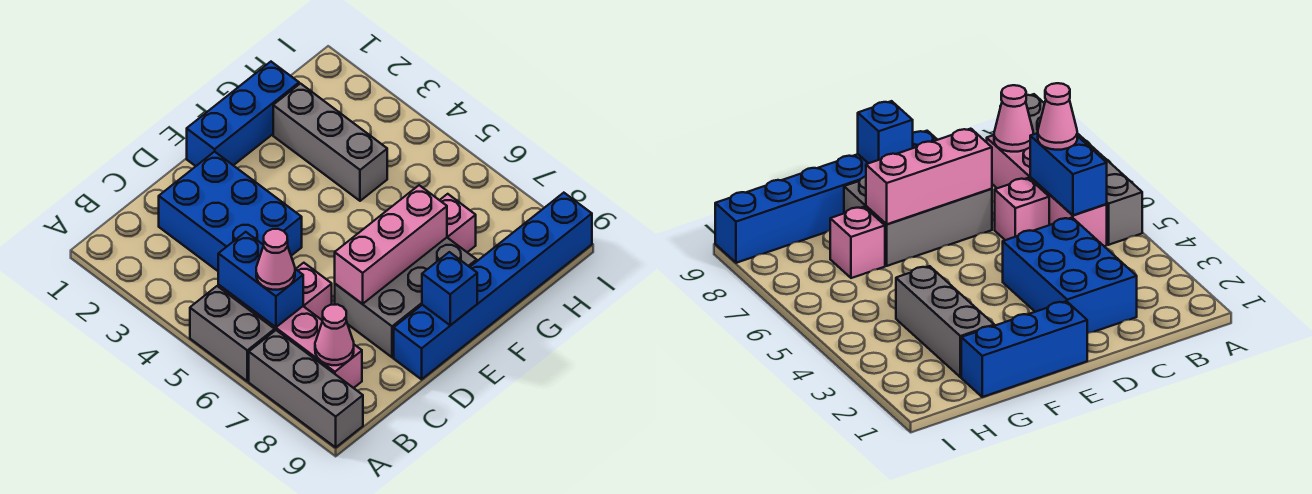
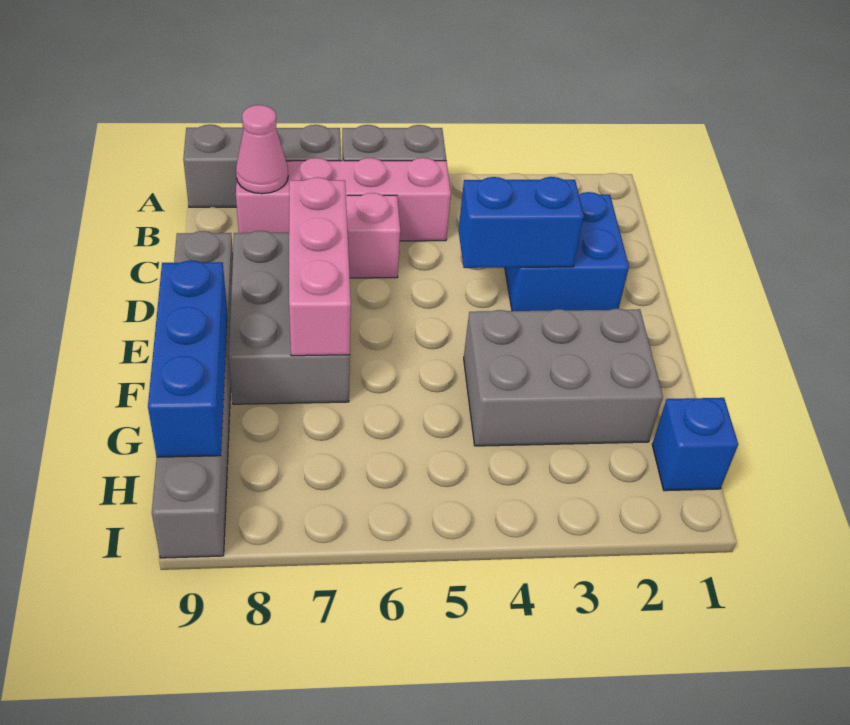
blue 1x2 brick [218,232,303,327] -> blue 1x2 brick moved to [459,177,584,268]
pink 1x1 cone [256,229,295,290] -> none
blue 2x3 brick [159,152,302,271] -> blue 2x2 brick [505,192,629,311]
blue 1x6 brick [394,193,592,379] -> grey 1x6 brick [152,231,233,558]
blue 1x3 brick [187,62,299,166] -> blue 1x3 brick moved to [148,261,227,457]
blue 1x1 brick [422,252,477,325] -> blue 1x1 brick moved to [652,398,738,491]
grey 1x3 brick [273,84,387,201] -> grey 2x3 brick [464,309,663,446]
pink 1x1 brick [440,194,476,252] -> none

